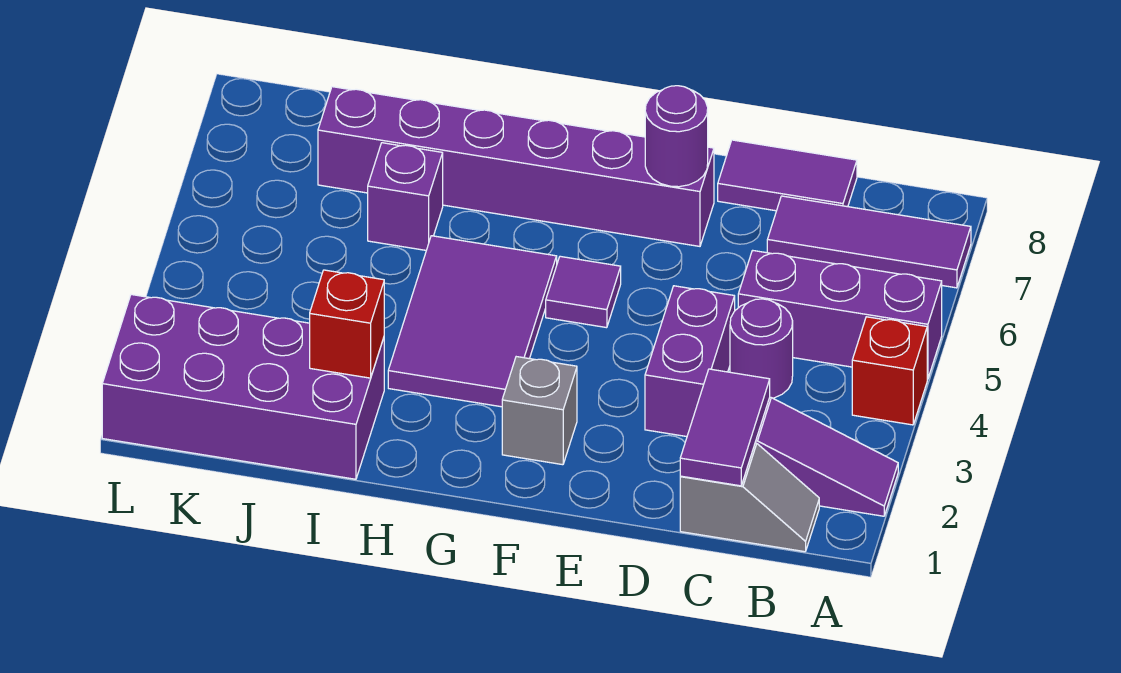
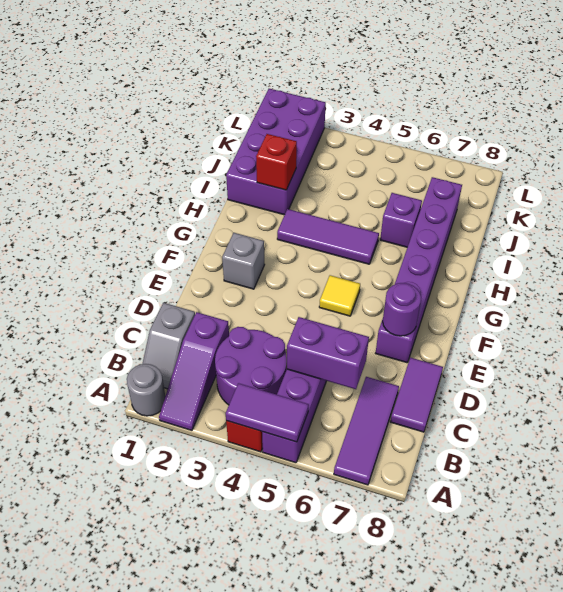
none -> grey 1x1 round brick [127,364,165,416]
purple 1x2 tile [680,369,770,486] -> purple 1x2 tile moved to [226,383,309,442]
purple 1x1 round brick [730,299,793,398] -> purple 2x2 round brick [215,327,287,405]
purple 1x2 brick [645,286,735,437] -> purple 1x2 brick moved to [287,317,369,389]
purple 1x1 tile [546,256,621,328] -> yellow 1x1 tile [319,275,360,316]
purple 2x3 tile [388,236,557,407] -> purple 1x3 tile [277,209,379,264]

